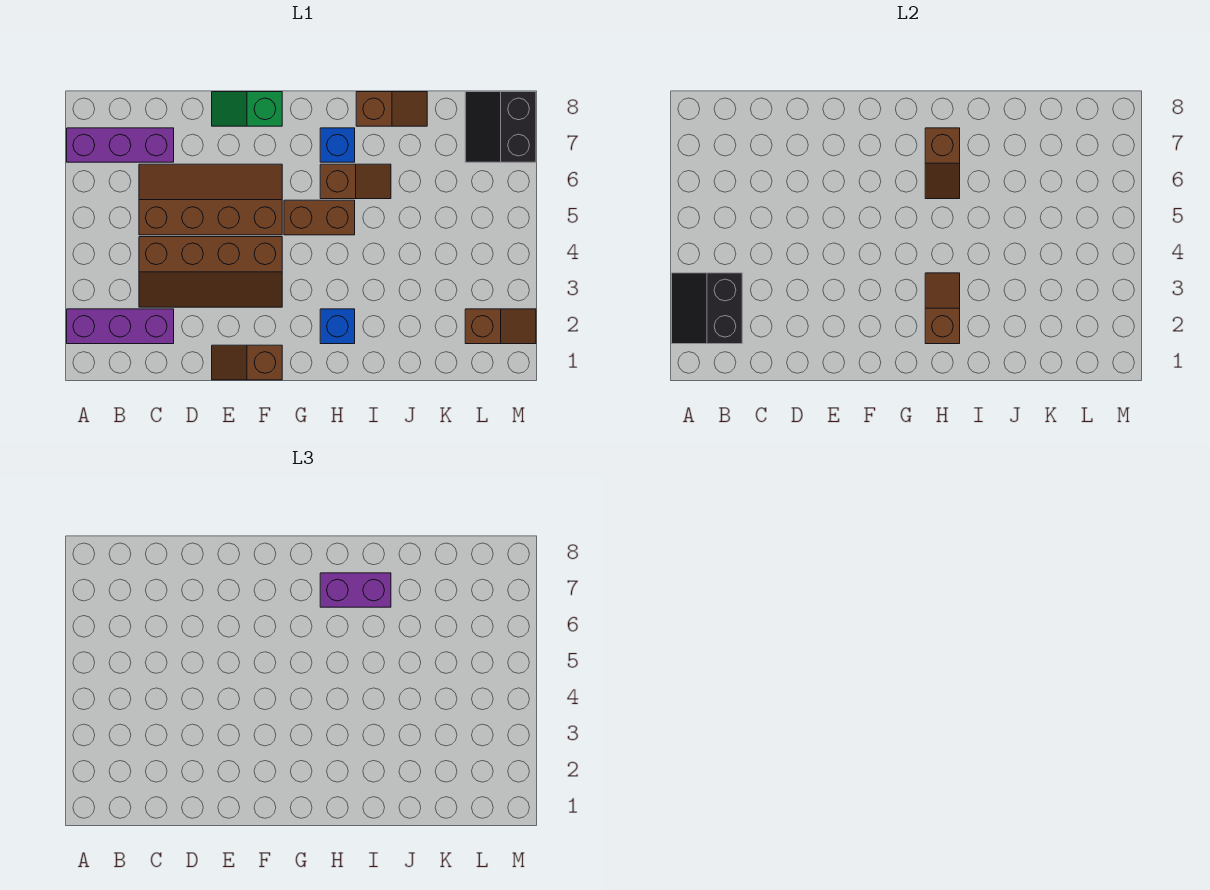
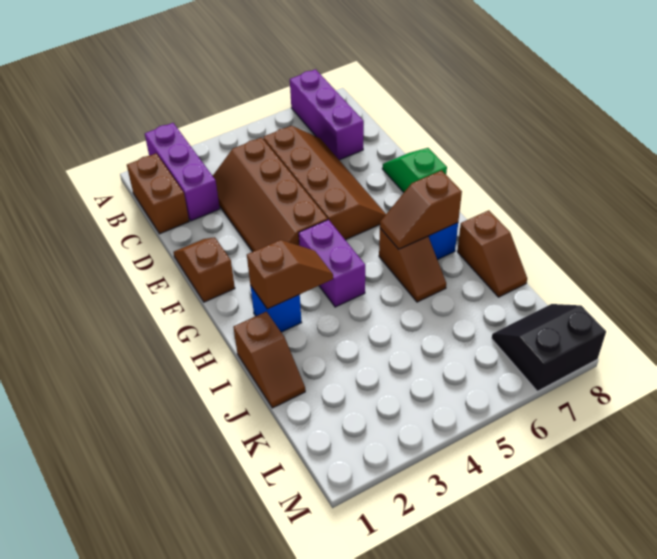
black 2x2 slope [672,273,742,344] -> none
brown 1x2 brick [284,200,355,235] -> brown 1x2 brick moved to [127,153,189,234]
purple 1x2 brick [320,573,391,607] -> purple 1x2 brick moved to [299,220,365,307]
brown 1x2 slope [465,309,536,344] -> brown 1x2 slope moved to [233,312,305,408]

